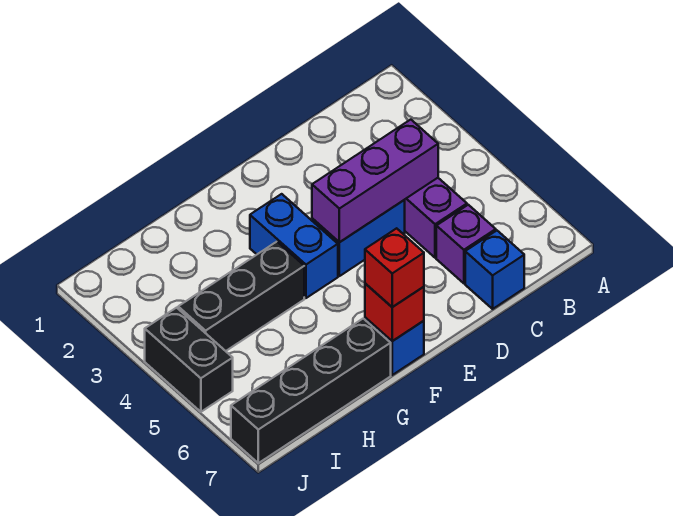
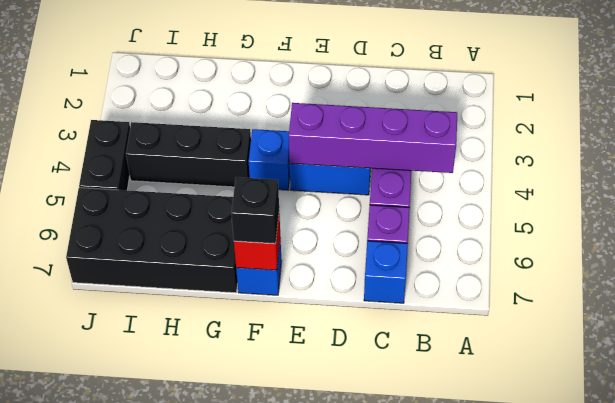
purple 1x3 brick [312,120,438,242] -> purple 1x4 brick [289,103,457,173]
blue 1x2 brick [250,194,338,298] -> blue 1x1 brick [249,129,290,190]
red 1x1 brick [365,228,424,307] -> black 1x1 brick [231,177,279,244]
black 1x4 brick [231,319,391,463] -> black 2x4 brick [66,188,238,293]

